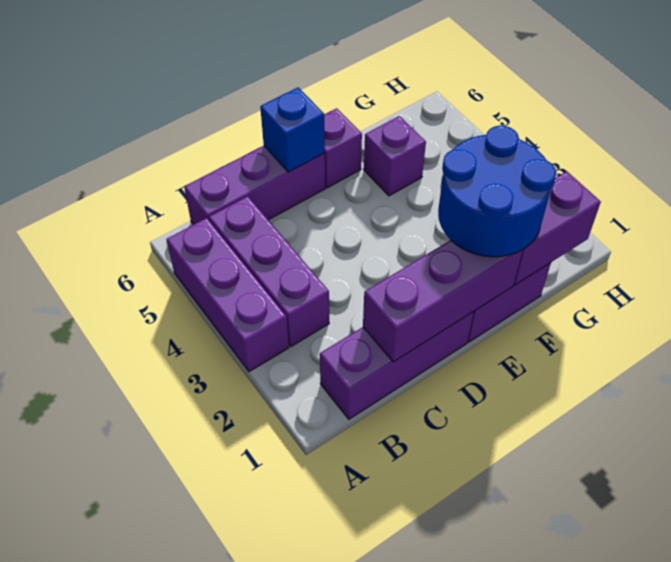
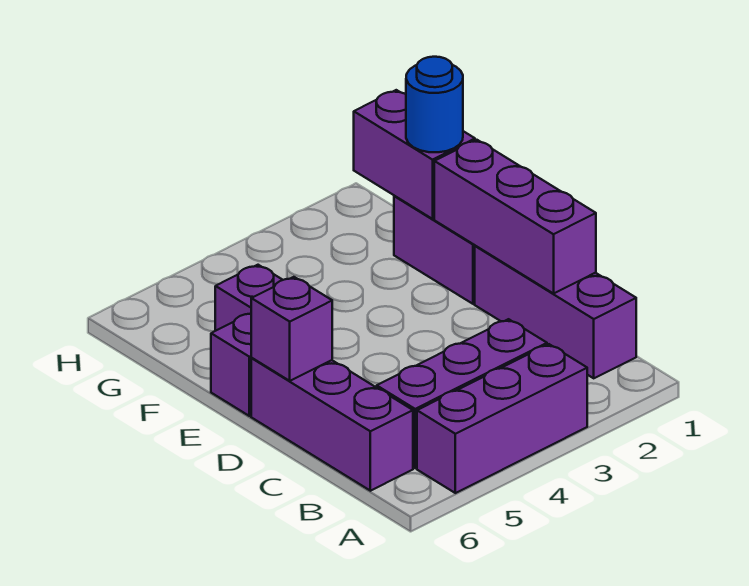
blue 1x1 brick [260,87,325,172] -> purple 1x1 brick [251,277,332,381]
blue 2x2 round brick [438,126,556,257] -> blue 1x1 round brick [406,57,463,152]

